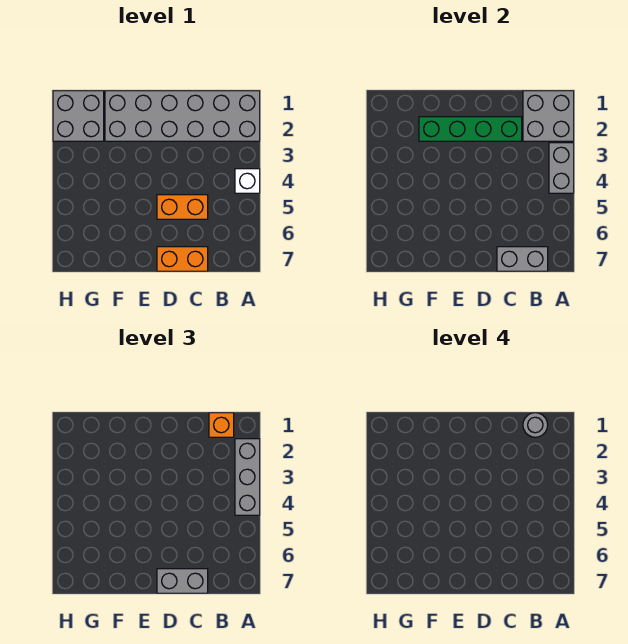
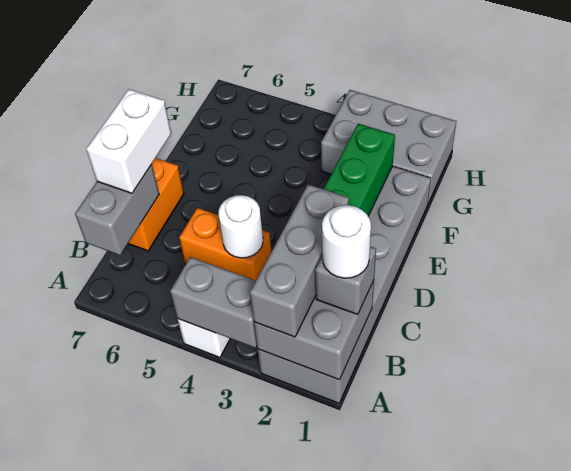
grey 1x3 brick [235,439,260,515] -> grey 1x3 brick turned to [250,184,349,337]
orange 1x1 brick [209,413,234,437] -> grey 1x1 brick [315,247,376,314]
grey 1x1 round brick [523,413,548,437] -> white 1x1 round brick [322,205,371,278]
none -> white 1x1 round brick [219,195,263,258]
orange 1x2 brick [157,195,208,219] -> orange 1x2 brick turned to [179,208,272,280]
grey 1x2 brick [157,569,208,593] -> white 1x2 brick [86,89,171,193]
grey 2x2 brick [53,91,104,141] -> grey 2x3 brick [321,90,457,205]

